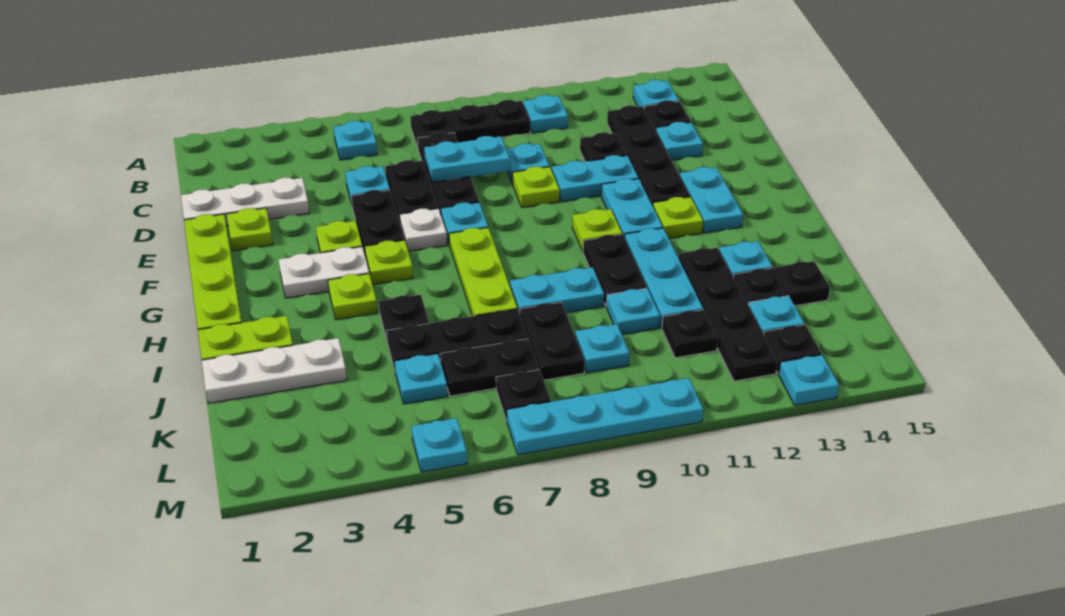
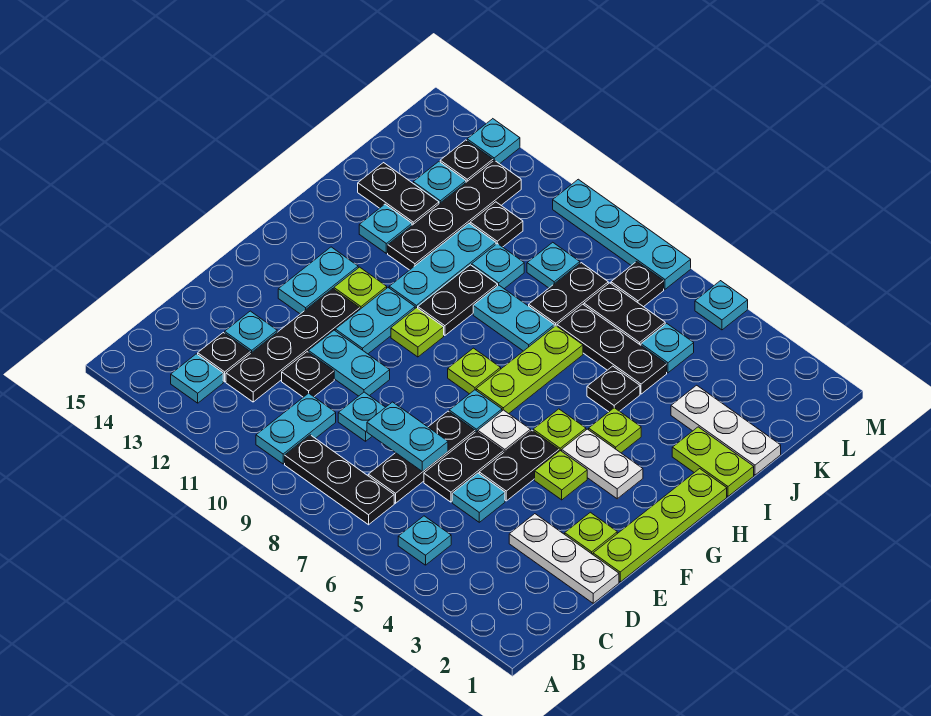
cyan 1x1 plate [523,95,568,133] -> cyan 1x2 plate [256,393,336,464]
lime 1x1 plate [512,167,560,207] -> lime 1x1 plate moved to [448,348,501,394]

